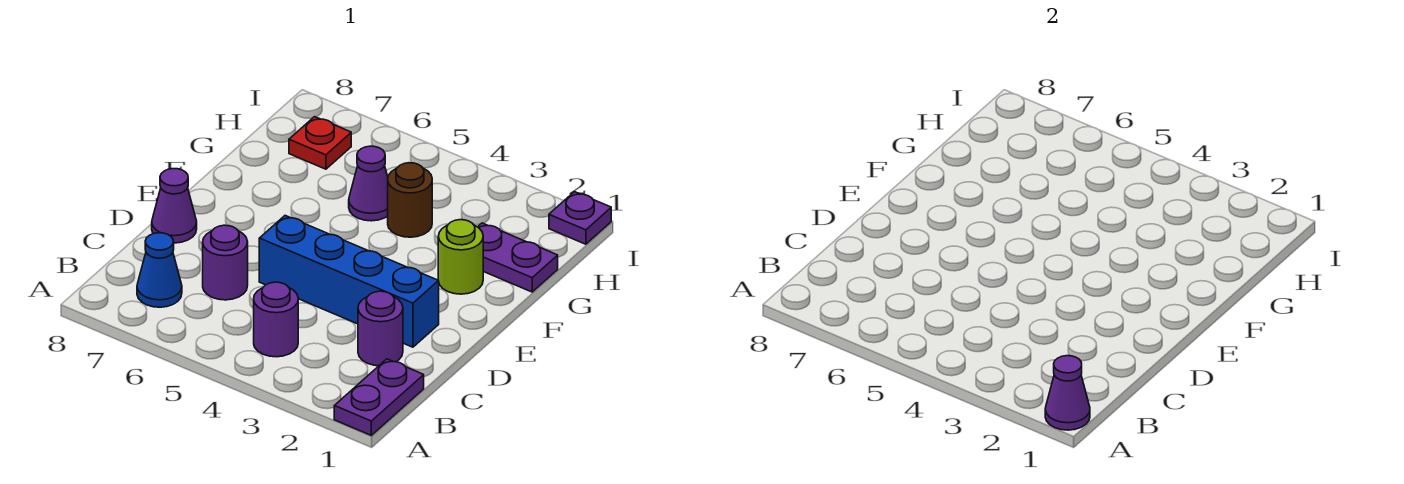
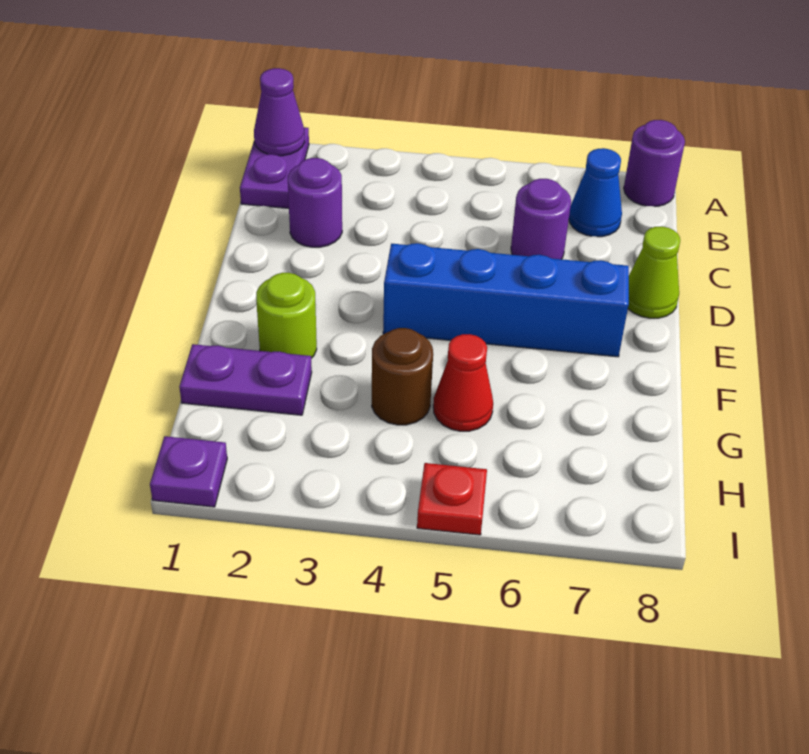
purple 1x1 round brick [254,282,298,357] -> purple 1x1 round brick moved to [624,120,685,207]
blue 1x4 brick [259,216,439,347] -> blue 1x4 brick moved to [383,243,629,357]
purple 1x1 cone [152,169,197,243] -> lime 1x1 cone [628,227,680,318]
purple 1x1 cone [349,146,388,221] -> red 1x1 cone [433,334,493,431]
red 1x1 plate [289,117,351,169] -> red 1x1 plate moved to [417,463,487,535]

